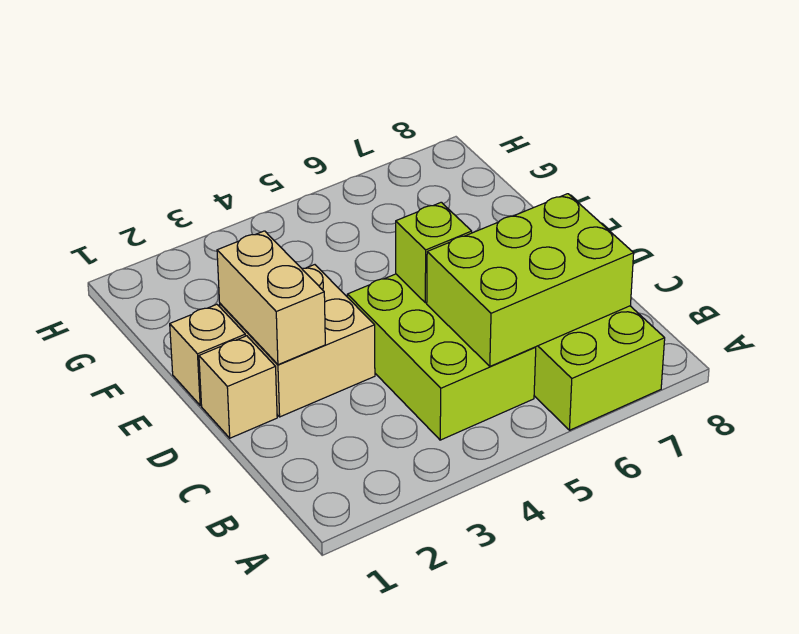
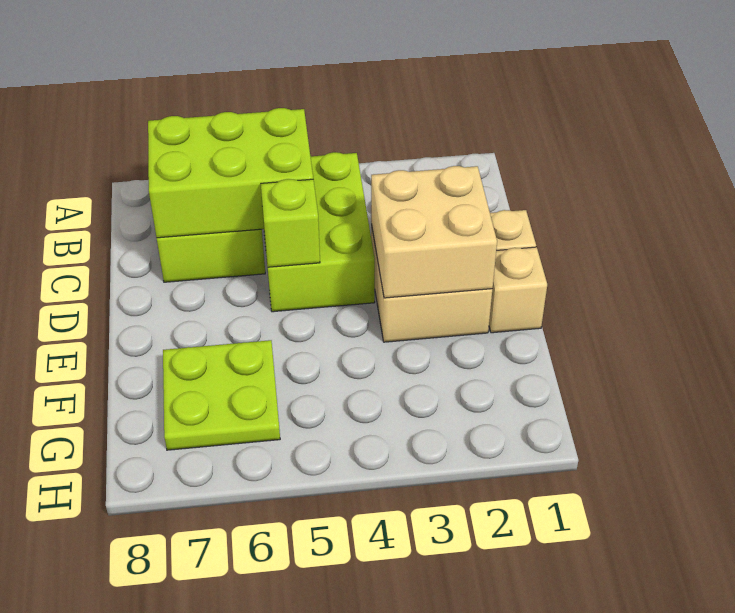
tan 1x2 brick [217,231,325,365] -> tan 2x2 brick [371,166,497,298]
none -> lime 2x2 plate [163,340,280,450]

